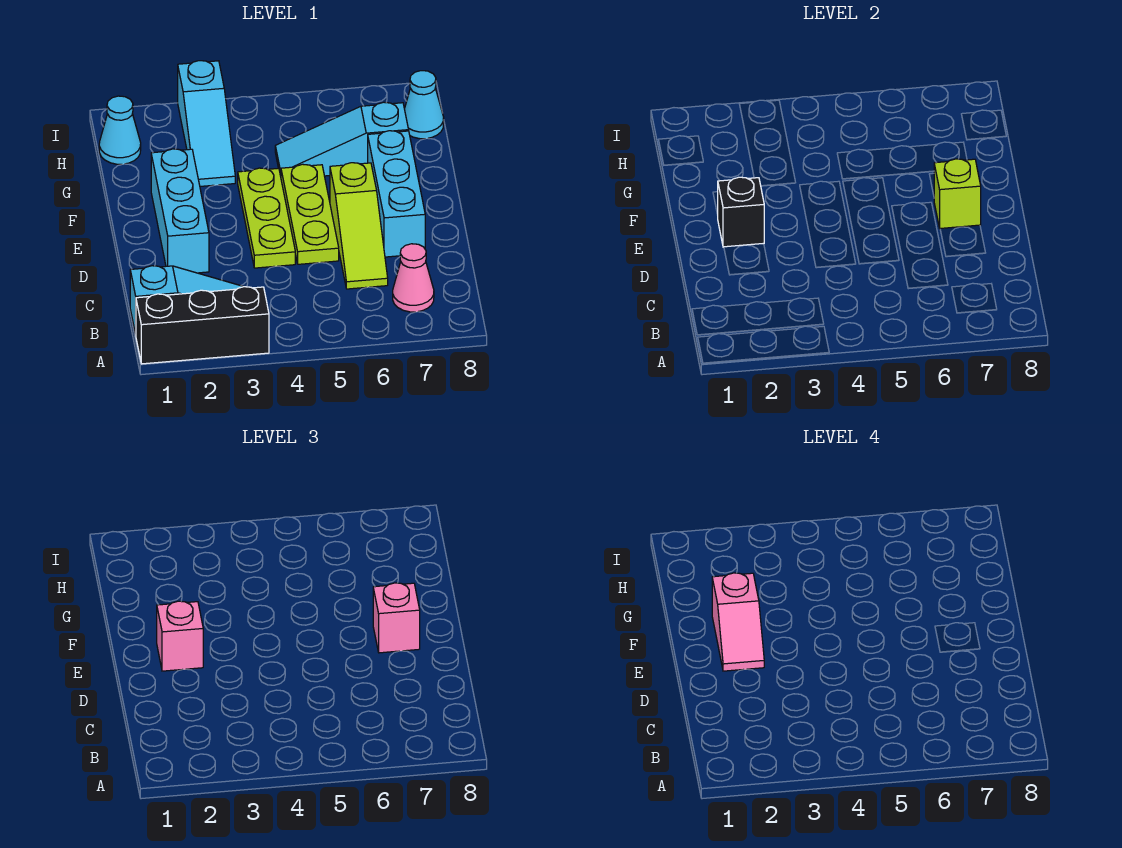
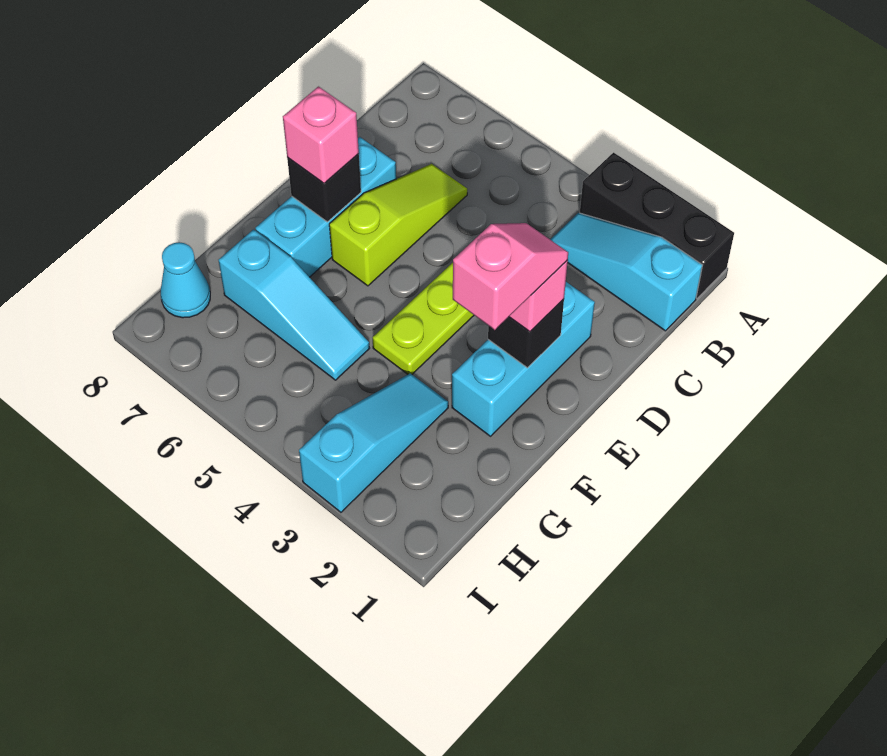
pink 1x1 cone [393,244,434,312] -> none
lime 1x3 plate [281,164,339,264] -> none
lime 1x1 brick [934,159,981,229] -> black 1x1 brick [287,154,361,222]
cyan 1x1 cone [99,96,141,164] -> none

